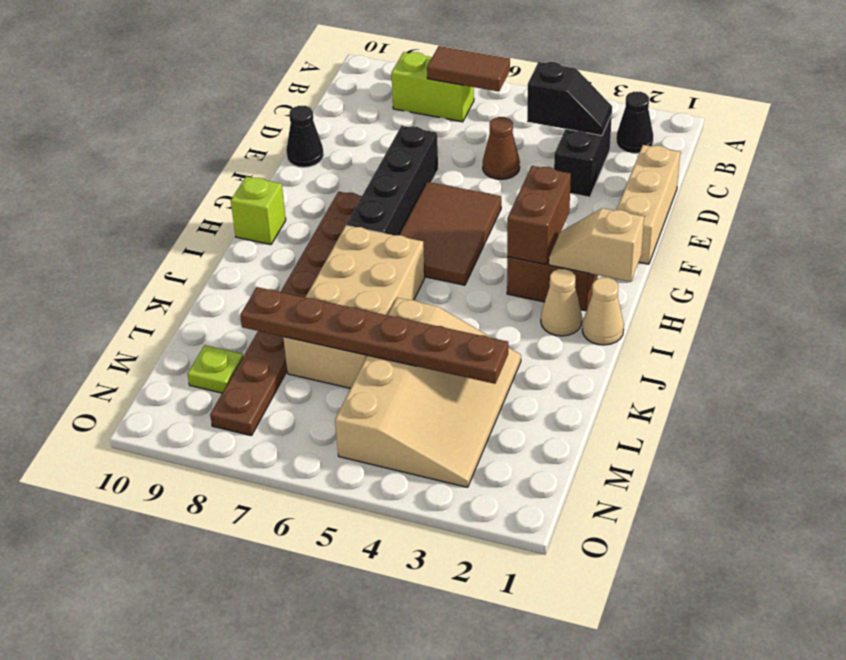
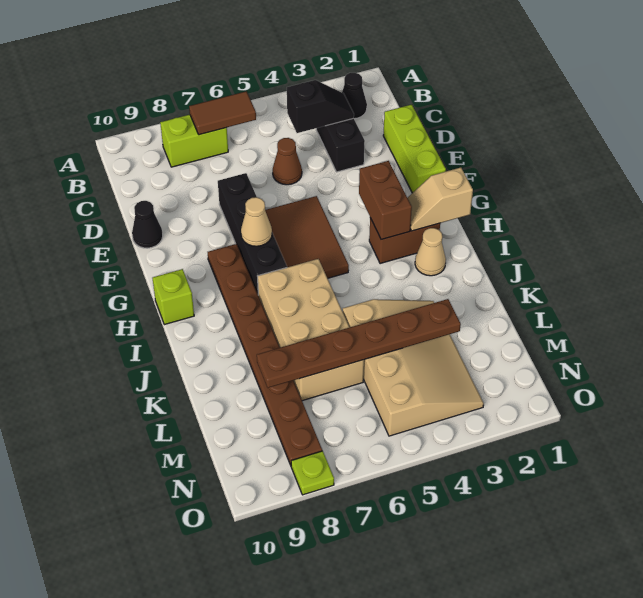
tan 1x3 brick [617,145,680,264] -> lime 1x3 brick [383,105,446,193]
tan 1x1 cone [582,278,624,345] -> tan 1x1 cone moved to [241,197,272,246]
lime 1x1 plate [187,345,243,393] -> lime 1x1 plate moved to [291,451,334,495]

